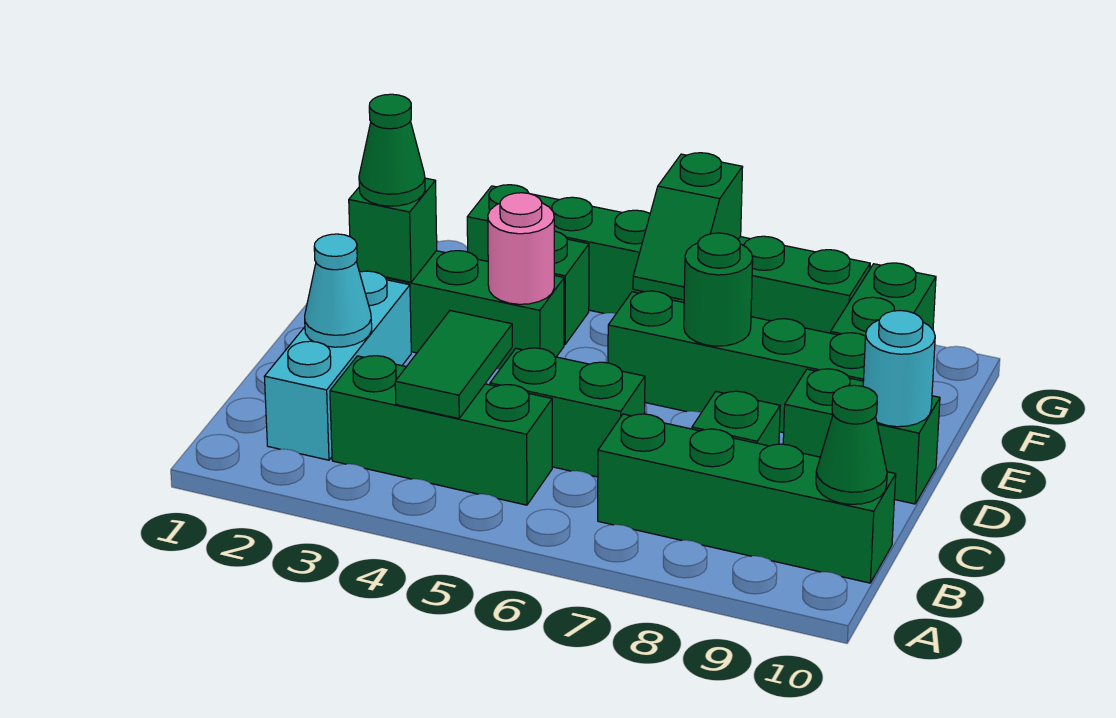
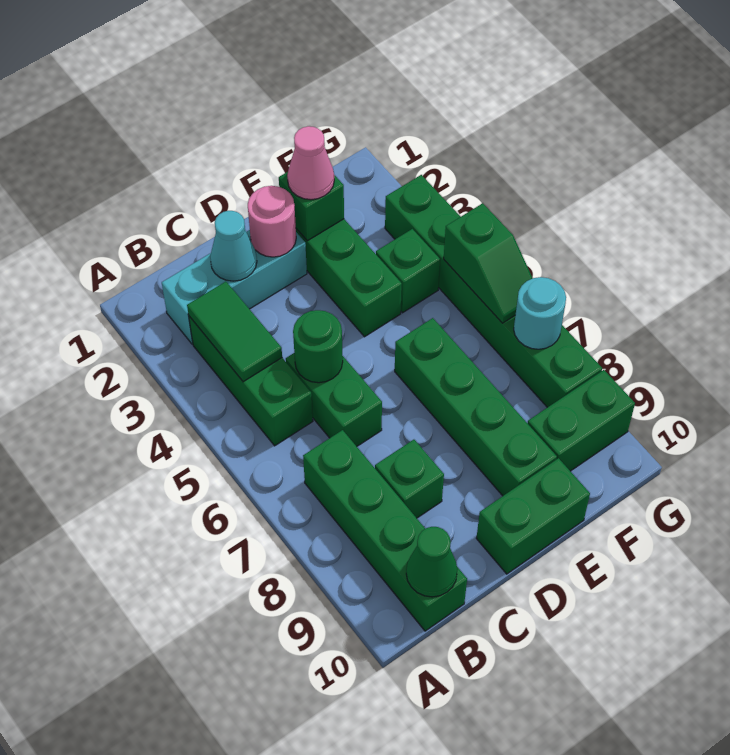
green 1x2 tile [395,311,512,418] -> green 1x2 tile turned to [187,282,282,382]
green 1x2 brick [783,369,940,504] -> green 1x2 brick turned to [476,458,590,574]
cyan 1x1 round brick [863,311,935,427] -> cyan 1x1 round brick moved to [514,277,566,349]
green 1x1 cone [359,94,425,206] -> pink 1x1 cone [287,126,334,200]
pink 1x1 round brick [488,193,554,304] -> pink 1x1 round brick moved to [248,186,296,257]
green 1x1 round brick [684,233,753,346] -> green 1x1 round brick moved to [293,310,343,383]
green 1x2 slope [633,153,743,300] -> green 1x2 slope turned to [444,203,533,323]

